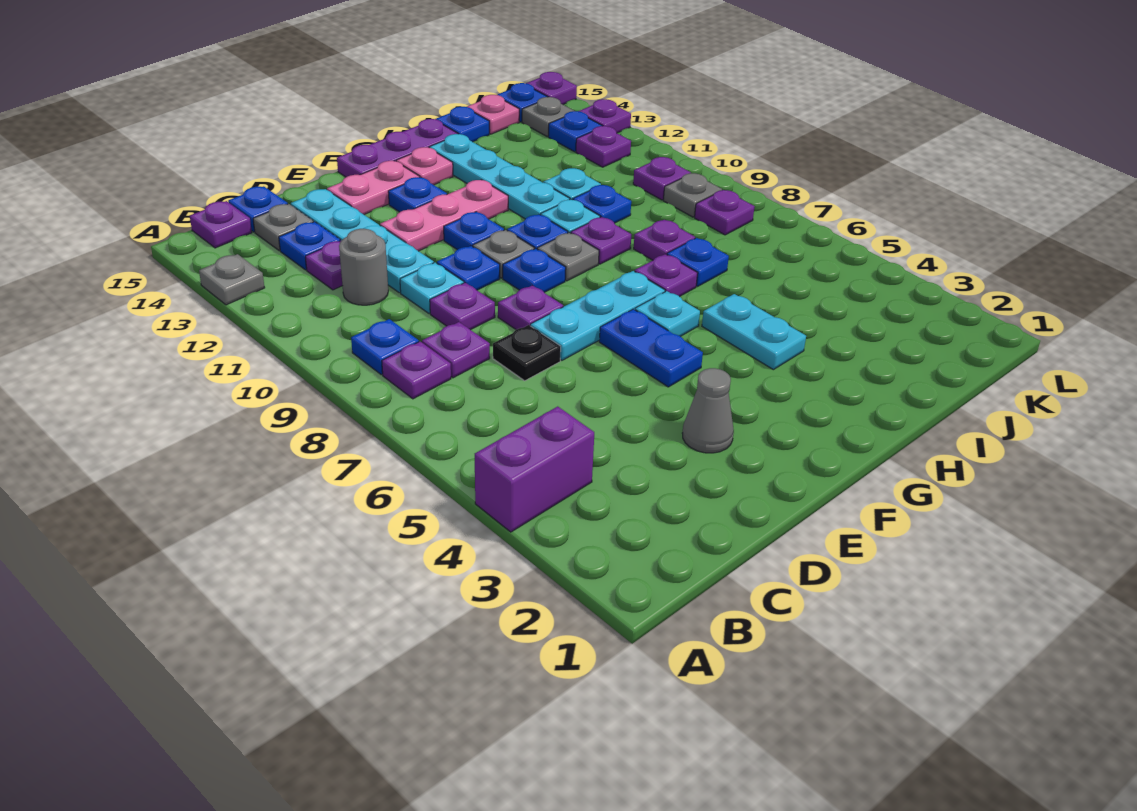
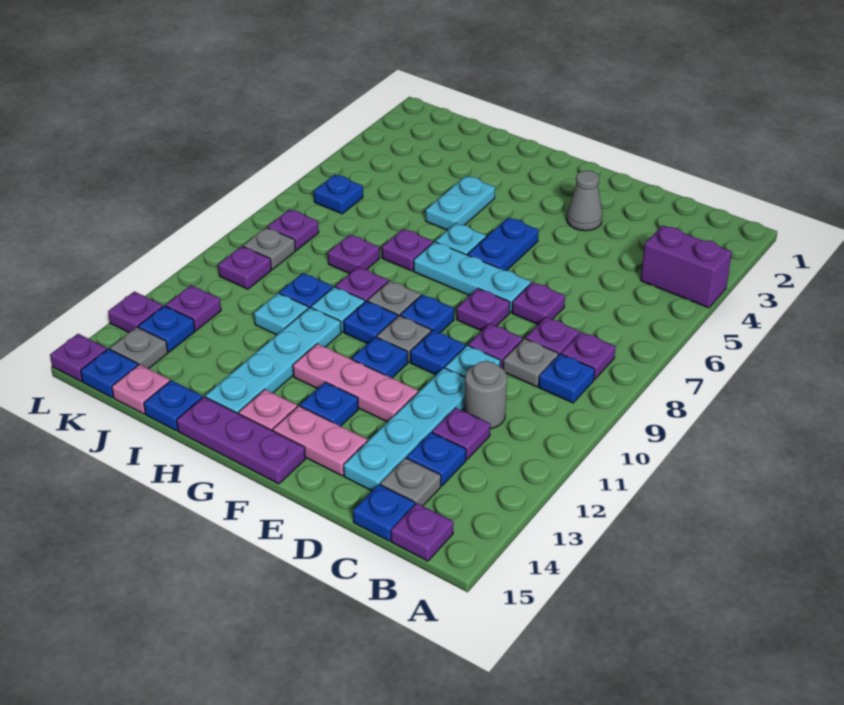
grey 1x1 plate [199,254,265,305] -> grey 1x1 plate moved to [503,339,558,387]
black 1x1 plate [493,325,561,381] -> purple 1x1 plate [512,282,565,324]
blue 1x1 plate [667,238,729,286] -> blue 1x1 plate moved to [314,175,363,214]

